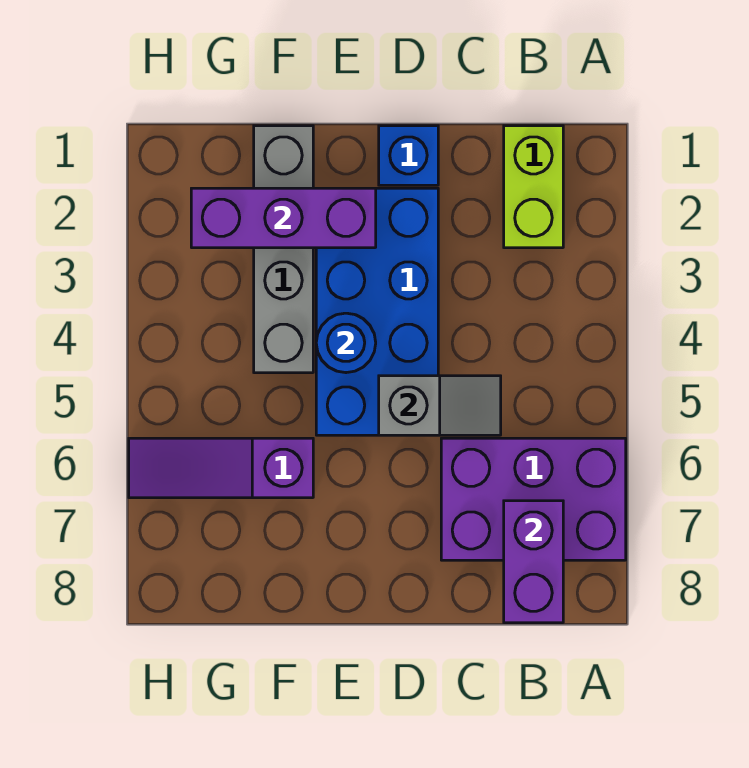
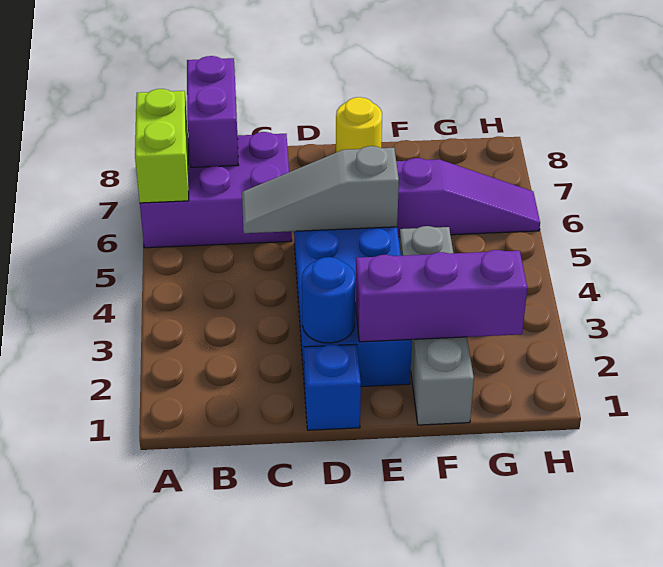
lime 1x2 brick [504,126,563,248] -> lime 1x2 brick moved to [135,89,189,203]
grey 1x2 slope [379,376,501,435] -> grey 1x3 slope [242,146,399,233]
blue 1x1 round brick [316,313,376,373] -> blue 1x1 round brick moved to [302,257,355,343]
none -> yellow 1x1 round brick [336,97,382,153]

